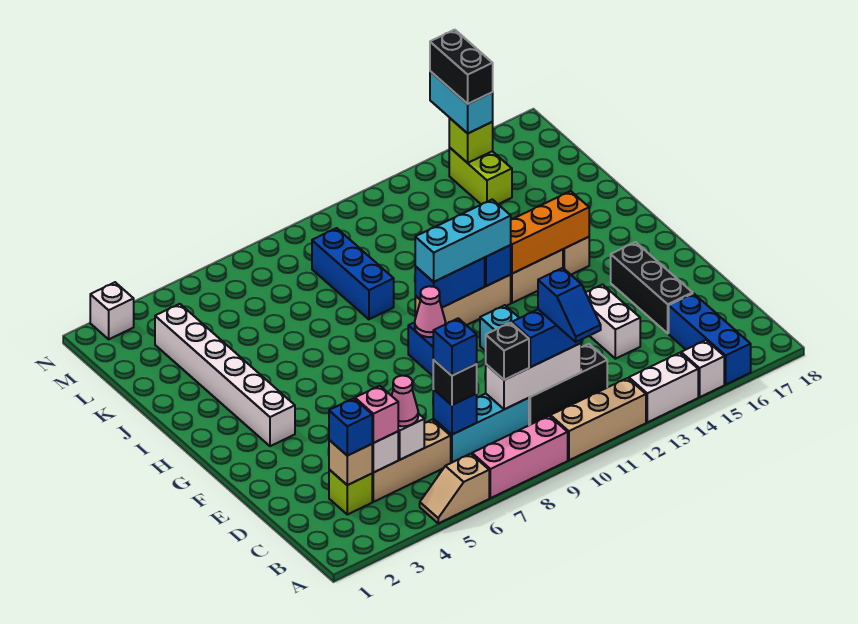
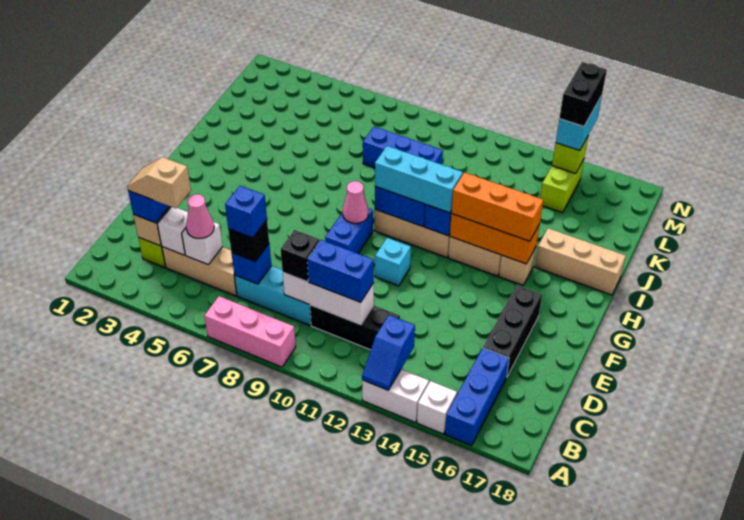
tan 1x2 slope [420,454,489,523] -> tan 1x2 slope moved to [127,157,191,209]
tan 1x3 brick [550,378,646,460] -> tan 1x3 brick moved to [535,228,626,295]
blue 1x2 slope [538,268,601,342] -> blue 1x2 slope moved to [362,315,415,390]
pink 1x1 brick [355,386,398,443] -> none
white 1x2 brick [586,285,640,359] -> none
white 1x6 brick [155,304,295,446] -> none
none -> orange 1x3 brick [451,172,543,241]
blue 1x3 brick [312,228,394,319] -> blue 1x3 brick turned to [363,127,443,168]
white 1x1 brick [90,282,134,339] -> none

